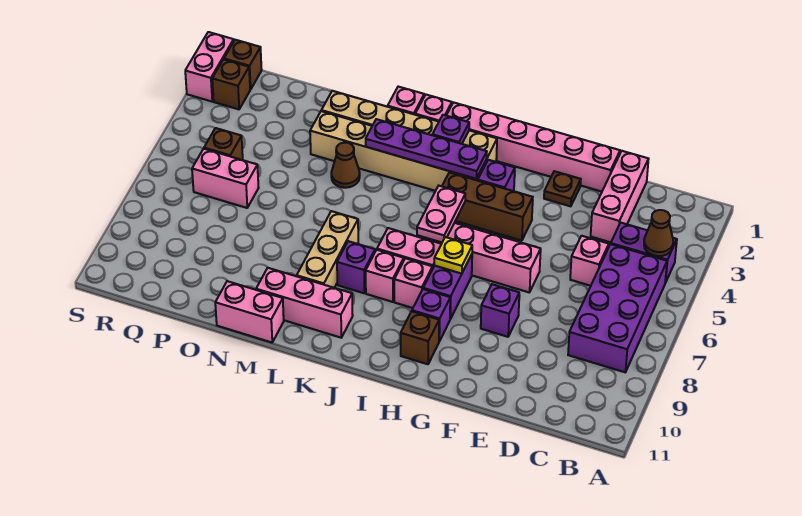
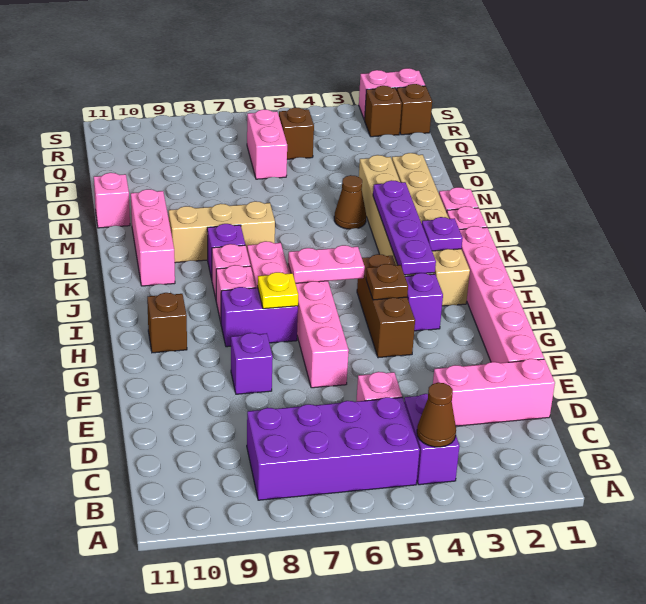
brown 1x1 plate [544,171,581,206] -> brown 1x1 plate moved to [366,264,408,300]
purple 1x1 brick [412,289,450,341] -> none
pink 1x2 brick [215,281,284,342] -> pink 1x1 brick [94,173,130,228]

